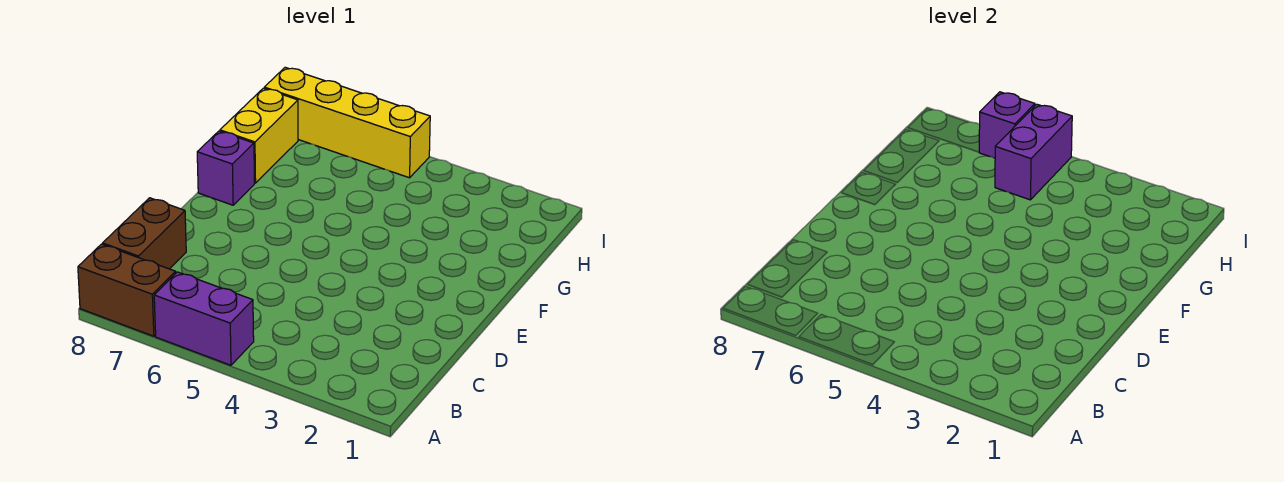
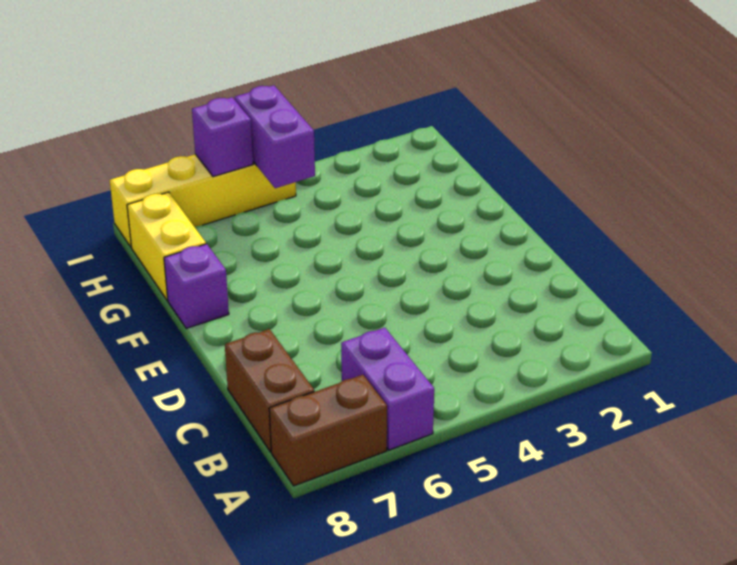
purple 1x2 brick [154,272,254,365] -> purple 1x2 brick turned to [341,327,434,450]

